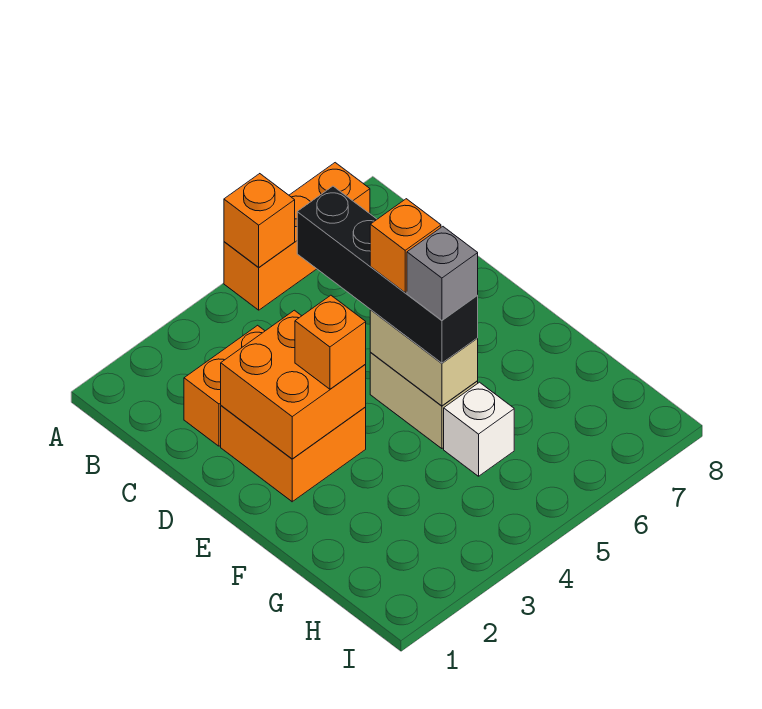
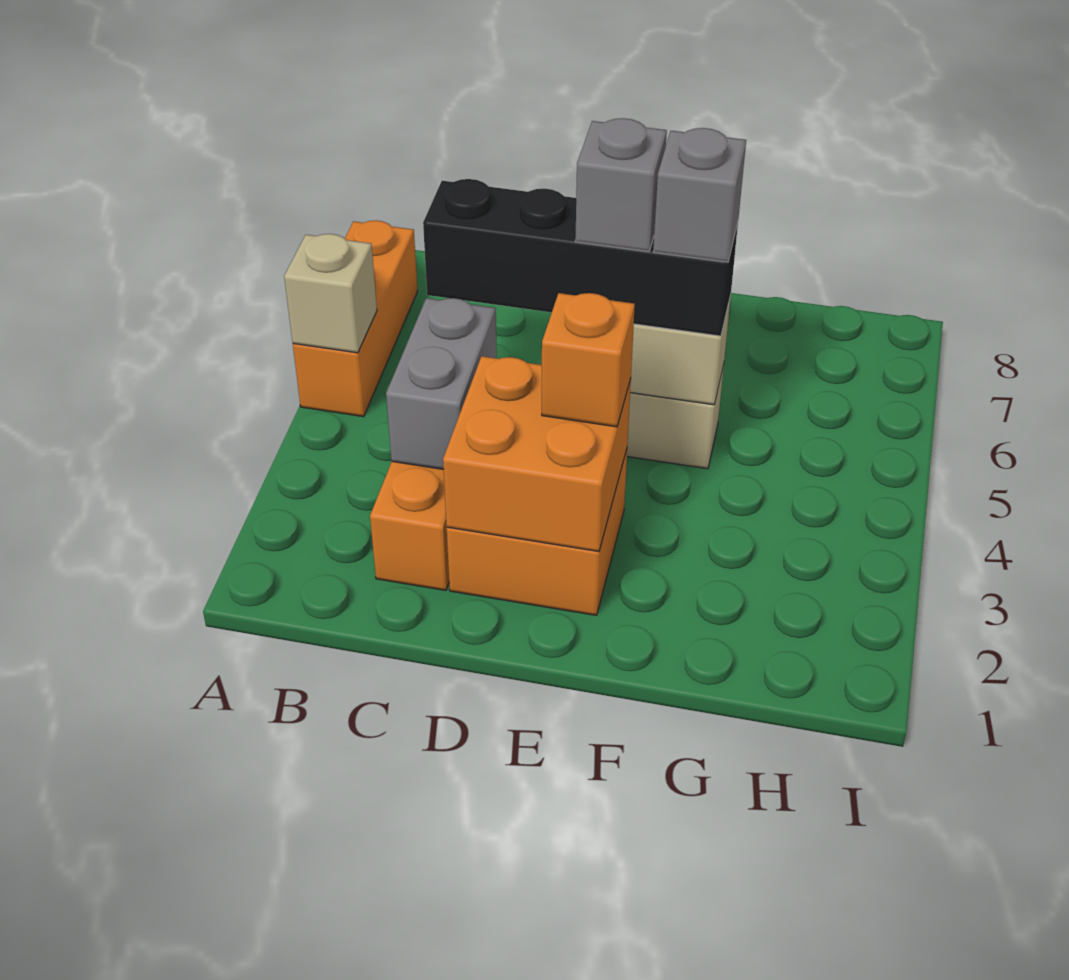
orange 1x1 brick [224,174,295,267] -> tan 1x1 brick [284,234,377,353]
none -> grey 1x2 brick [386,298,497,469]
orange 1x1 brick [370,199,441,292] -> grey 1x1 brick [575,118,667,252]
white 1x1 brick [444,382,514,476] -> none

